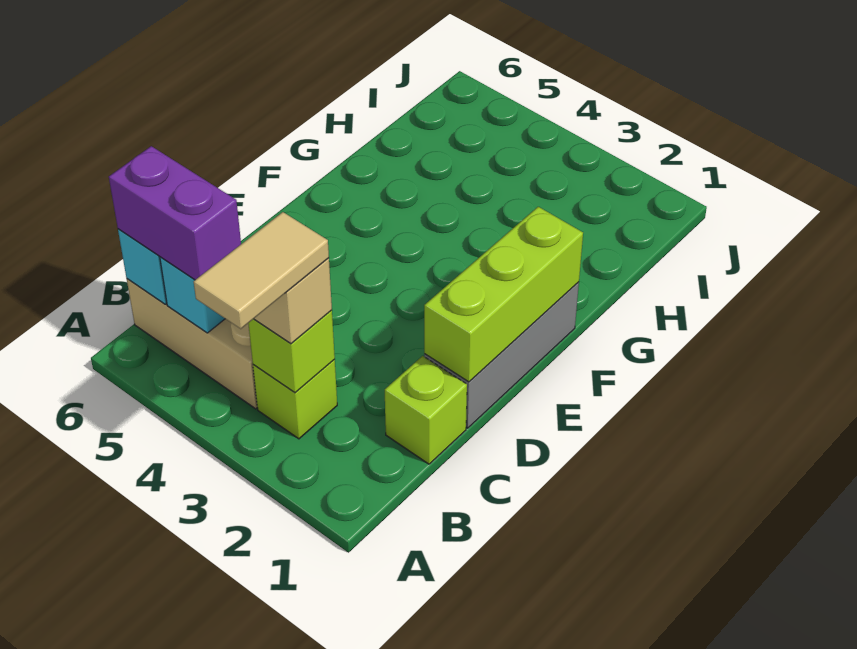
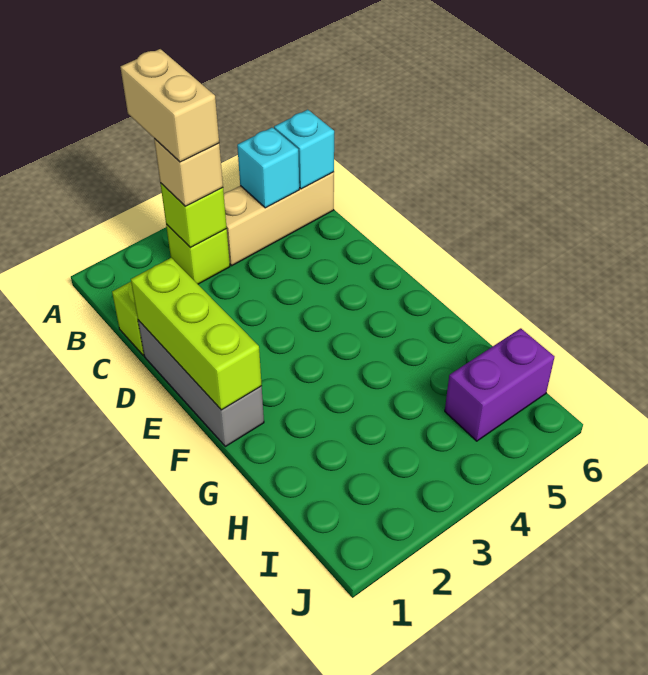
tan 1x2 tile [194,212,329,329] -> tan 1x2 brick [120,49,219,162]
purple 1x2 brick [109,146,241,280] -> purple 1x2 brick moved to [445,328,555,441]

